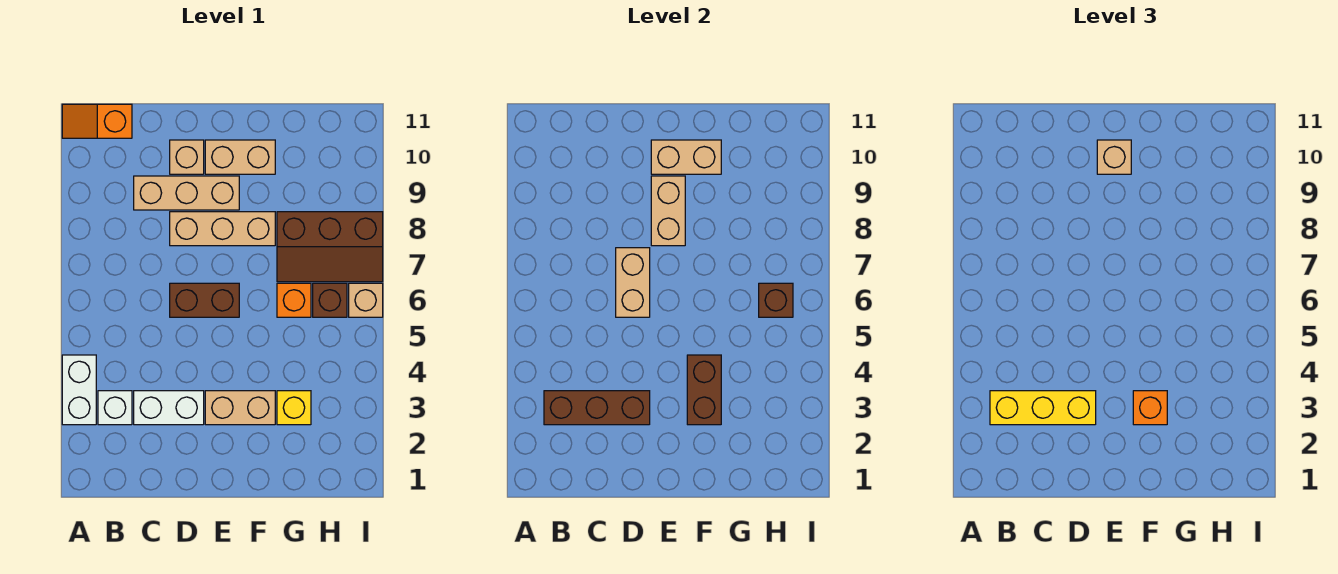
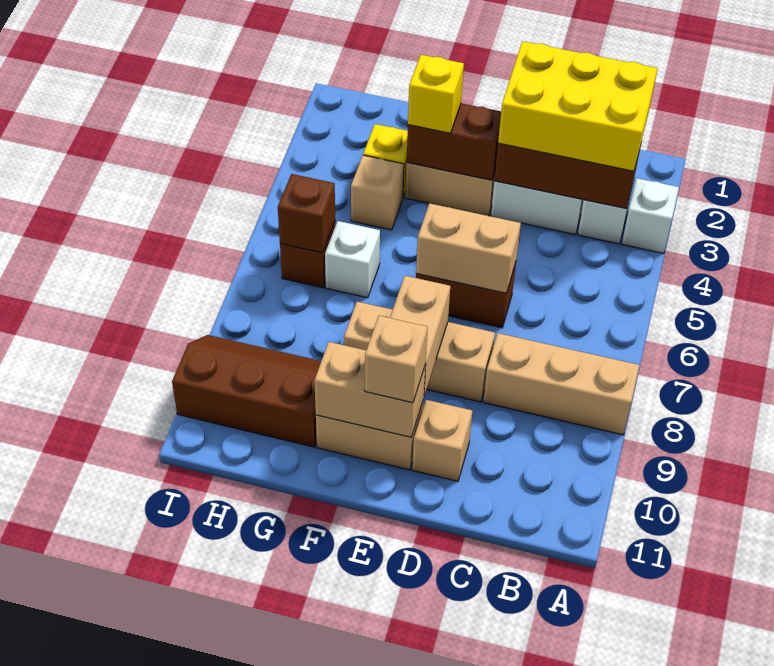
white 1x2 brick [62,355,96,425] -> white 1x1 brick [622,178,679,253]
orange 1x2 slope [62,104,132,138] -> none
yellow 1x3 brick [990,391,1096,425] -> yellow 2x3 brick [498,41,658,171]
tan 1x3 brick [134,176,239,210] -> tan 1x3 brick moved to [483,333,640,435]
tan 1x2 brick [616,248,650,317] -> tan 1x2 brick turned to [416,203,521,293]
brown 1x2 brick [687,355,721,425] -> brown 1x2 brick turned to [407,103,501,180]
orange 1x1 brick [1133,391,1167,425] -> yellow 1x1 brick [408,55,464,133]
orange 1x1 brick [277,283,311,317] -> white 1x1 brick [325,221,380,298]
brown 2x3 slope [277,212,383,282] -> brown 2x3 slope moved to [172,335,321,447]
tan 1x1 brick [349,283,383,317] -> tan 1x1 brick moved to [351,155,404,230]

